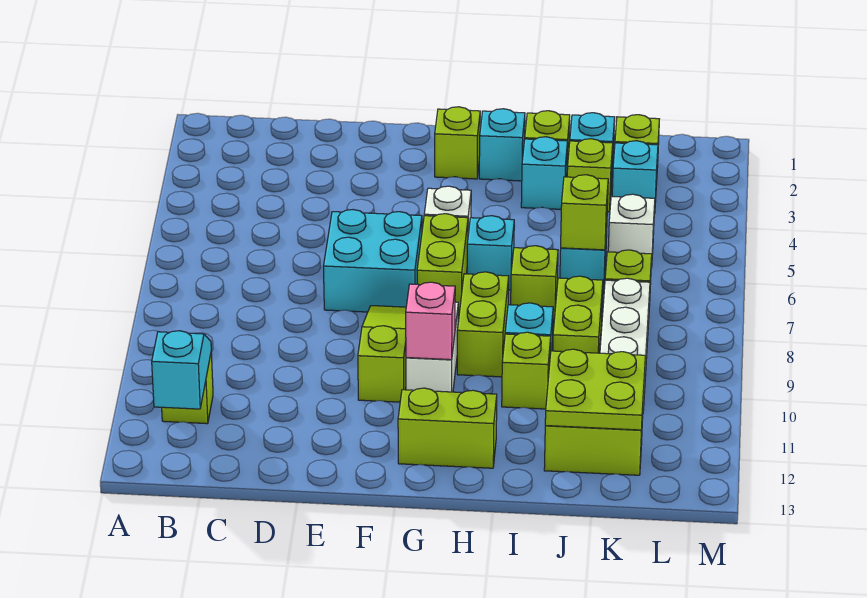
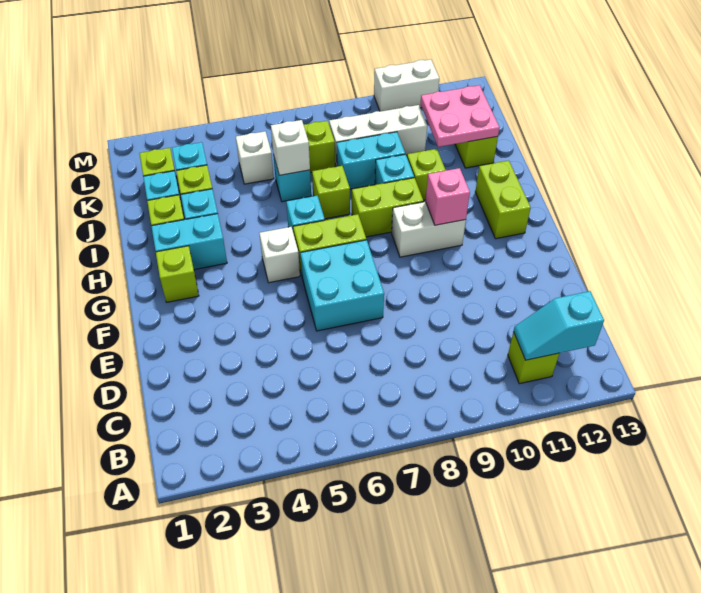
lime 1x3 slope [358,306,406,402] -> none
cyan 1x1 brick [479,109,525,181] -> cyan 1x2 brick [151,214,227,270]
lime 1x1 brick [561,175,608,250] -> white 1x1 brick [271,120,310,175]
lime 1x2 brick [553,276,603,353] -> cyan 1x2 brick [337,132,405,189]
lime 2x2 plate [545,349,646,430] -> pink 2x2 plate [421,85,499,147]
none -> white 1x2 brick [374,59,439,111]

